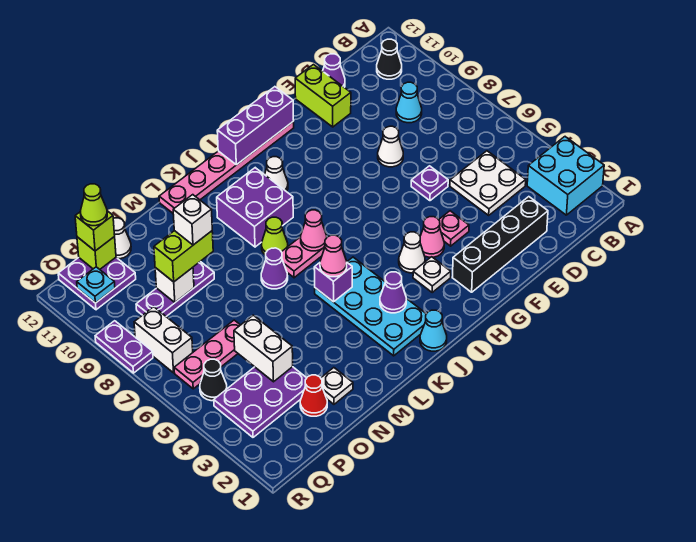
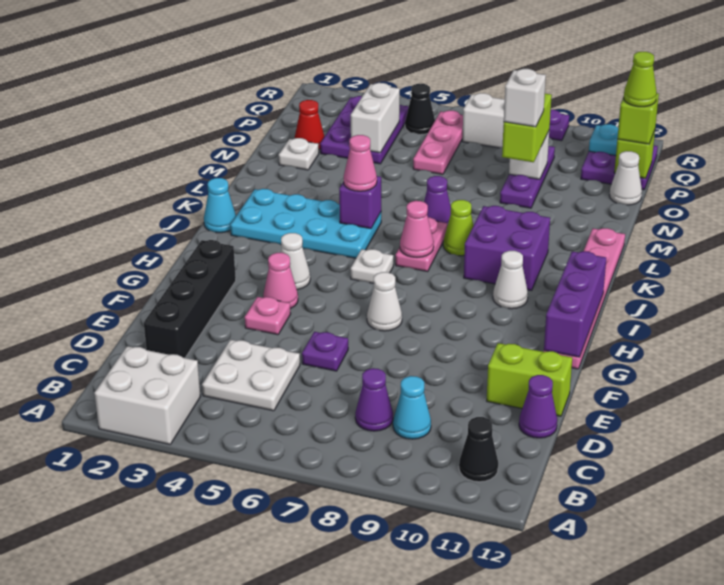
cyan 2x2 brick [527,137,604,215] -> white 2x2 brick [94,346,200,444]
white 1x1 cone [378,126,403,167] -> white 1x1 cone moved to [367,272,402,331]
white 1x1 plate [413,257,451,292] -> white 1x1 plate moved to [351,249,393,283]
purple 1x1 cone [380,272,406,313] -> purple 1x1 cone moved to [355,368,393,431]
white 1x2 brick [234,315,293,382] -> white 1x2 brick turned to [351,83,400,153]

